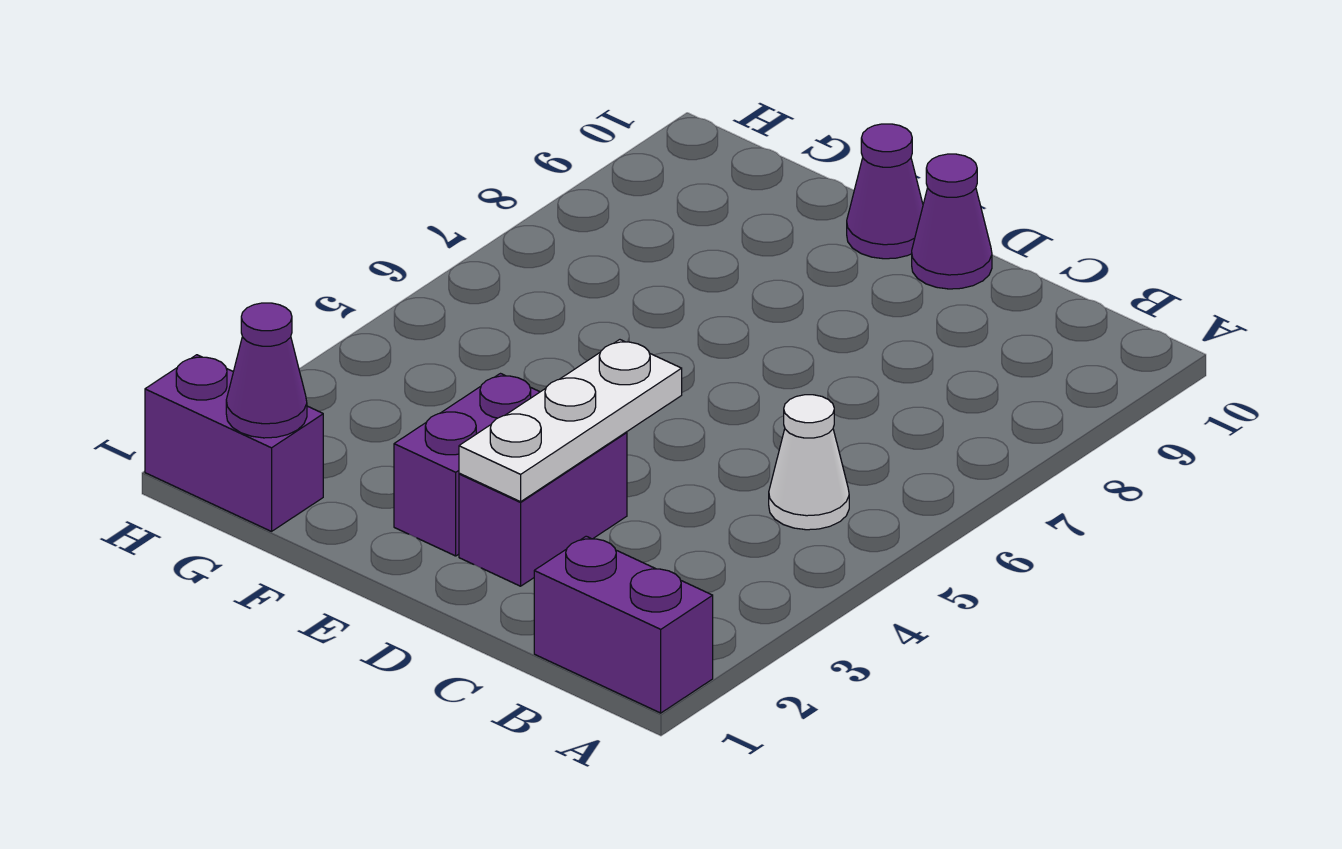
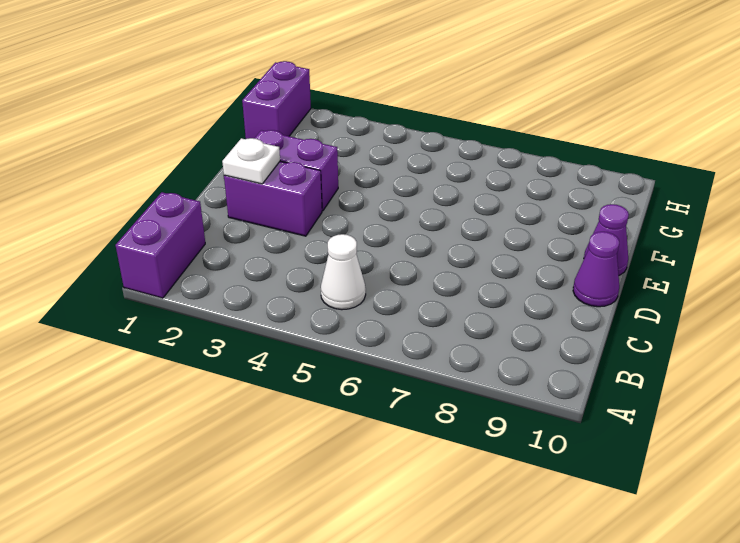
white 1x3 plate [459,340,682,502] -> white 1x1 plate [222,138,280,184]
purple 1x1 cone [226,303,307,438] -> none

